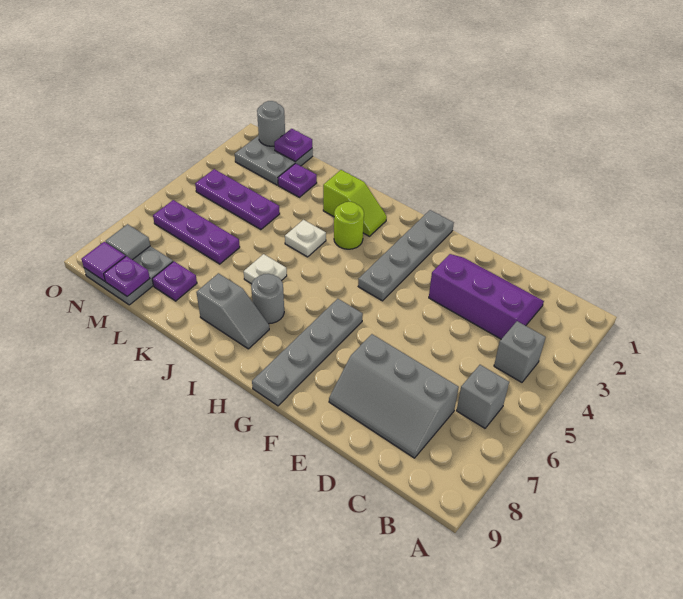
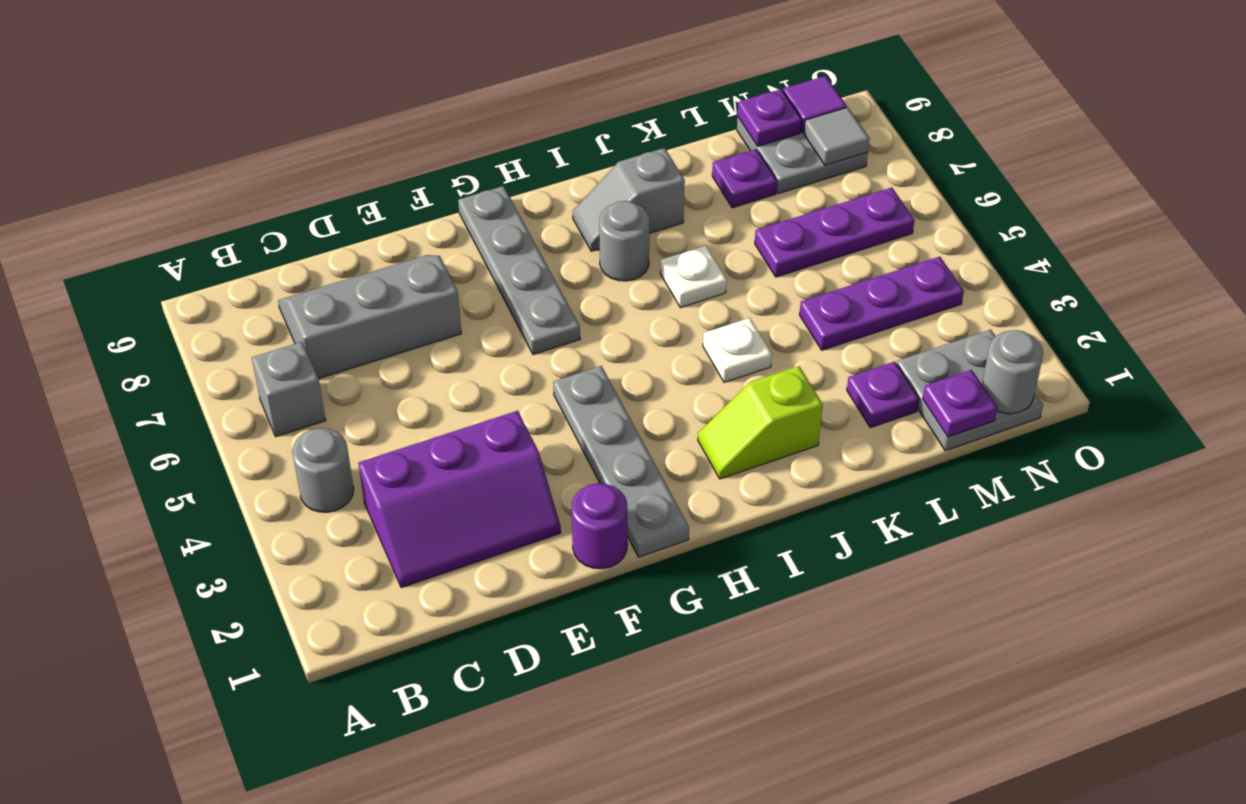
grey 1x1 brick [494,321,546,382] -> grey 1x1 round brick [292,428,354,512]
none -> purple 1x1 round brick [572,483,627,569]
lime 1x1 round brick [334,202,364,249] -> none

